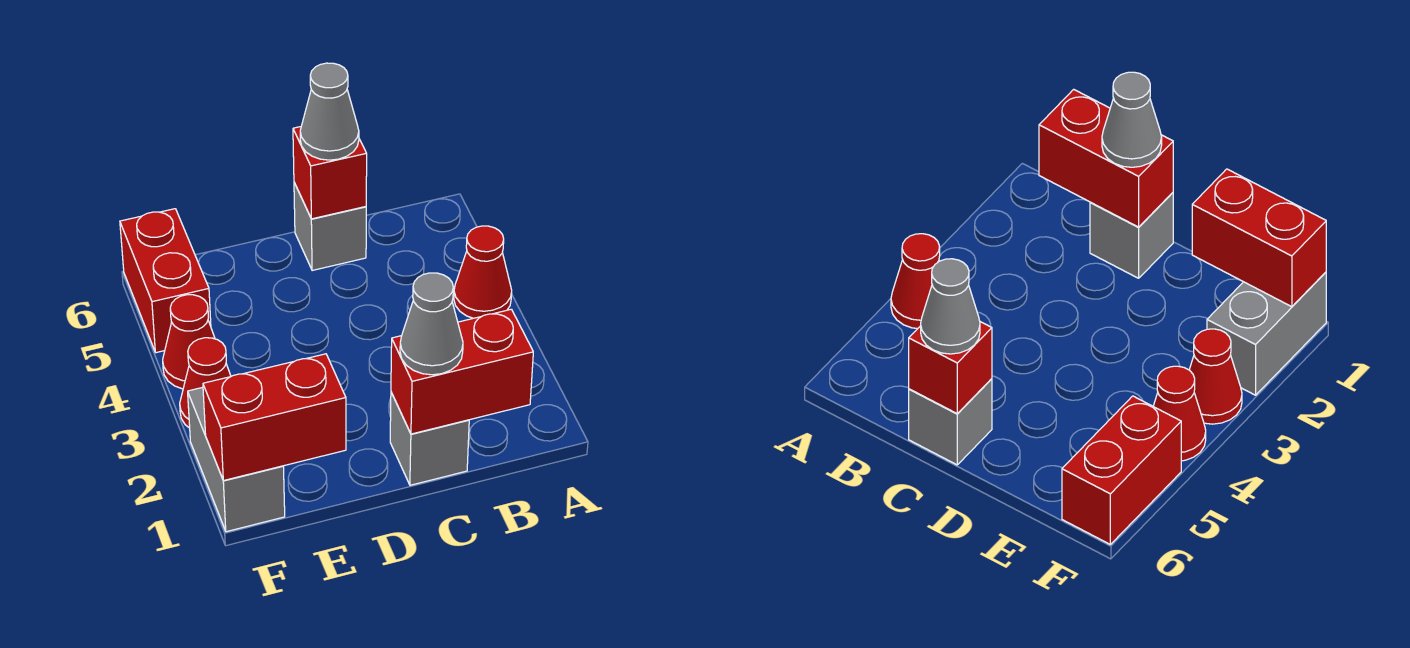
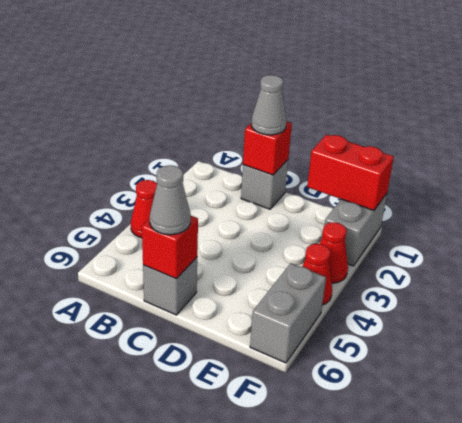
red 1x2 brick [391,309,533,434] -> red 1x1 brick [243,121,292,175]
red 1x2 brick [120,209,211,353] -> grey 1x2 brick [250,263,326,363]

